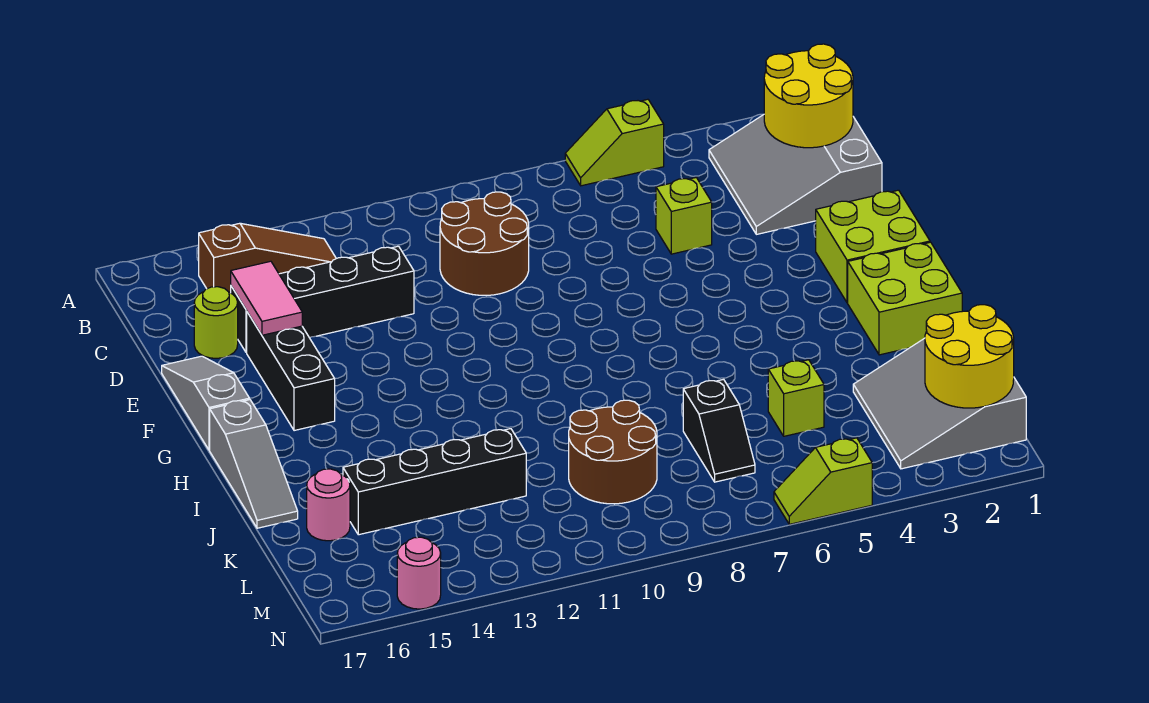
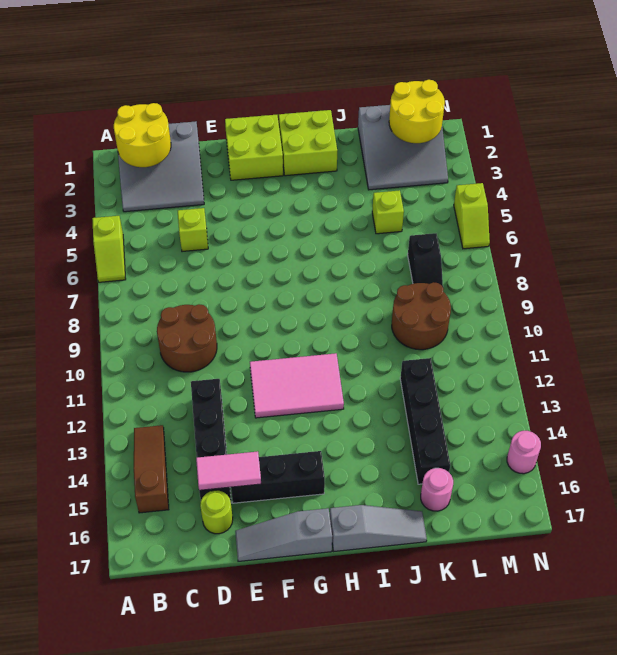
none -> pink 2x3 tile [250,353,344,418]
black 1x2 slope [683,379,755,482] -> black 1x2 slope turned to [408,233,443,287]

